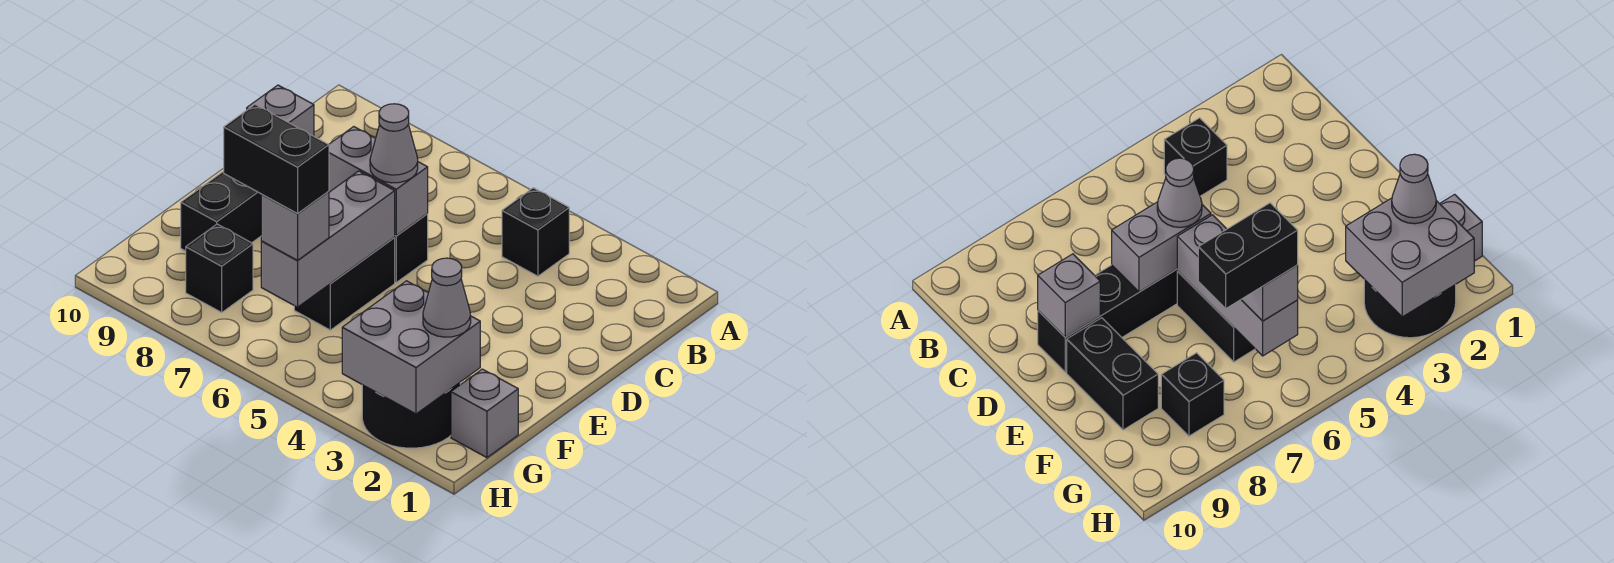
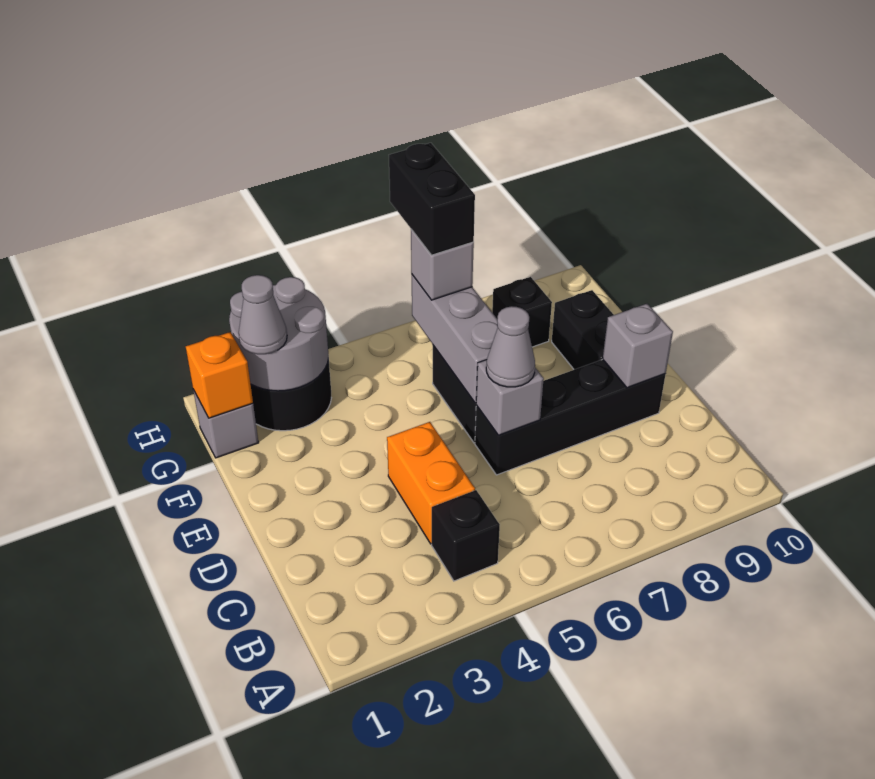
none -> orange 1x2 brick [387,422,475,544]
grey 1x2 brick [329,127,428,236] -> grey 1x1 brick [476,360,544,435]
none -> orange 1x1 brick [186,332,253,418]
grey 2x2 brick [342,281,480,414] -> grey 2x2 round brick [229,277,328,391]
black 1x2 brick [224,105,329,214] -> black 1x2 brick turned to [389,143,475,255]

